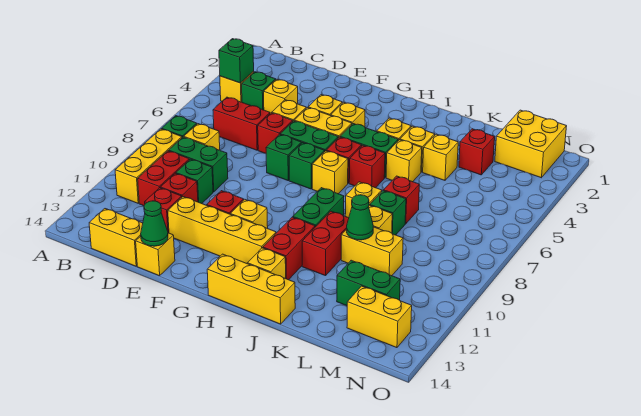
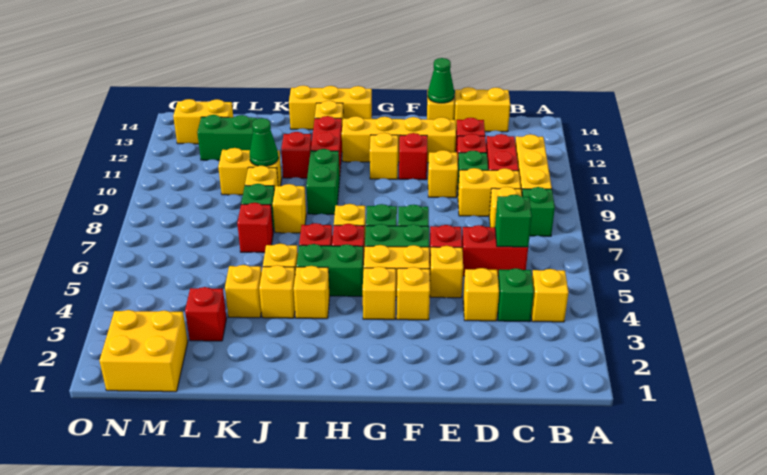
green 1x1 brick [219,39,254,83] -> green 1x1 brick moved to [495,195,532,247]
green 1x2 brick [169,137,228,192] -> yellow 1x2 brick [458,168,521,216]
none -> yellow 1x1 brick [428,150,458,198]
red 1x2 brick [302,211,349,276] -> red 1x1 brick [281,132,312,178]

